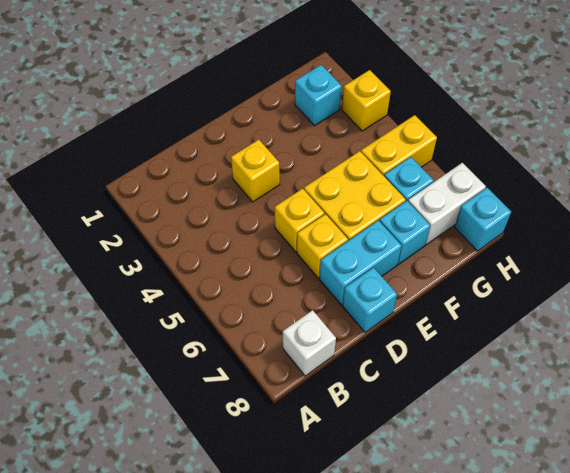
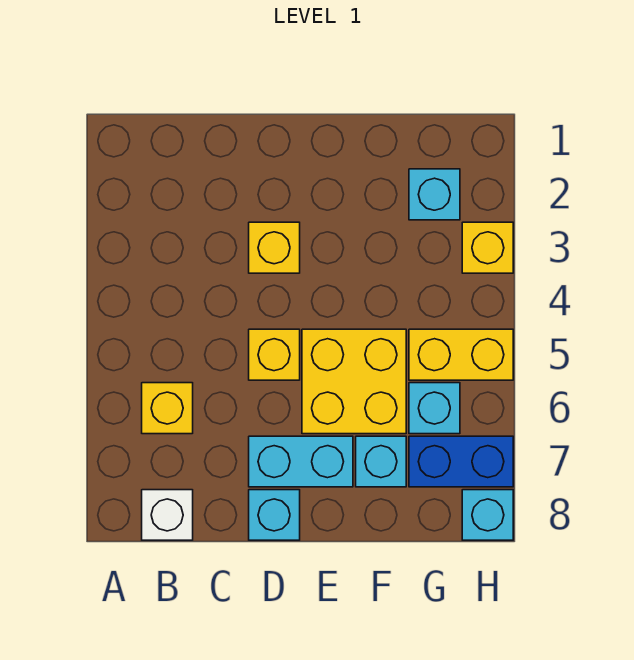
yellow 1x1 brick [297,214,348,278] -> yellow 1x1 brick moved to [142,383,193,434]
white 1x2 brick [408,163,486,245] -> blue 1x2 brick [409,436,513,487]

